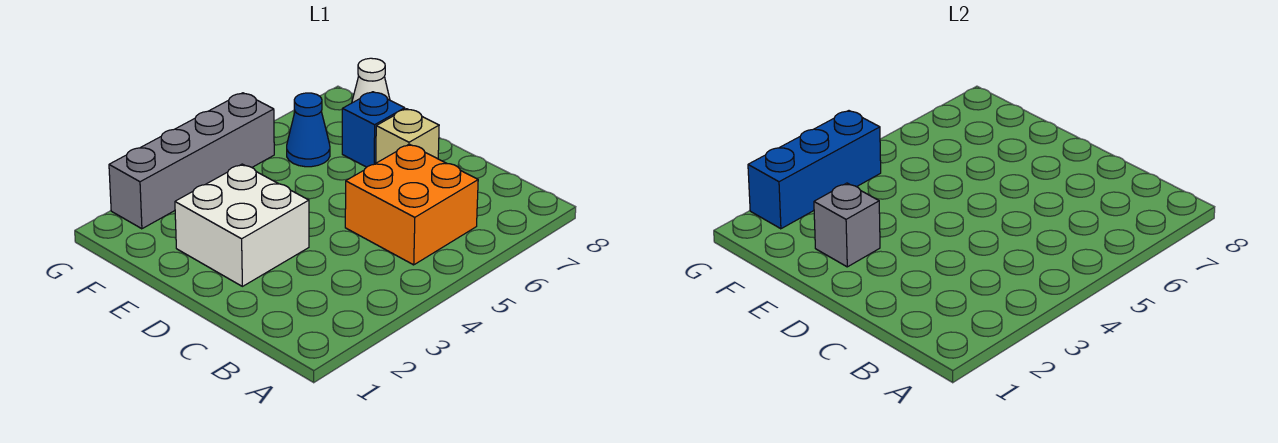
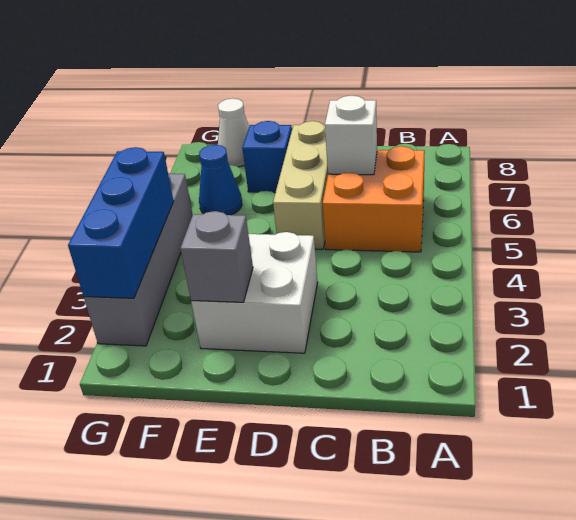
none -> white 1x1 brick [325,96,377,175]
tan 1x1 brick [376,109,439,163] -> tan 1x3 brick [273,121,328,249]

